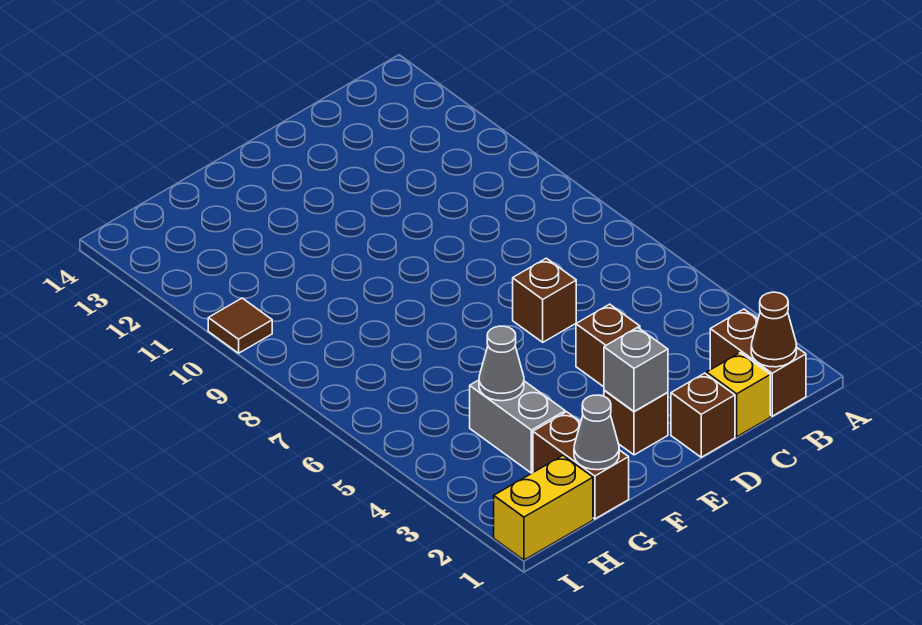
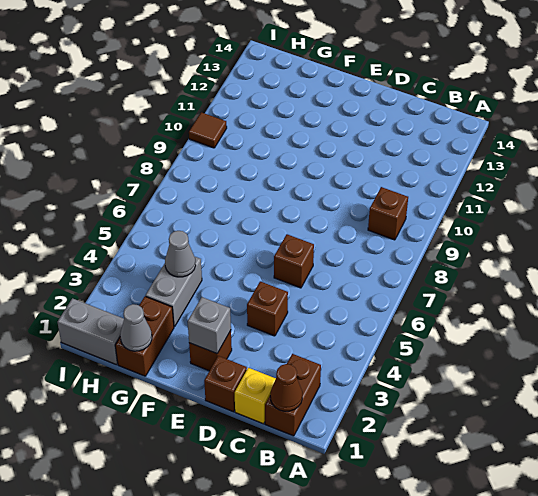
none -> brown 1x1 brick [368,187,408,240]
yellow 1x2 brick [494,456,593,560] -> grey 1x2 brick [57,298,124,365]

